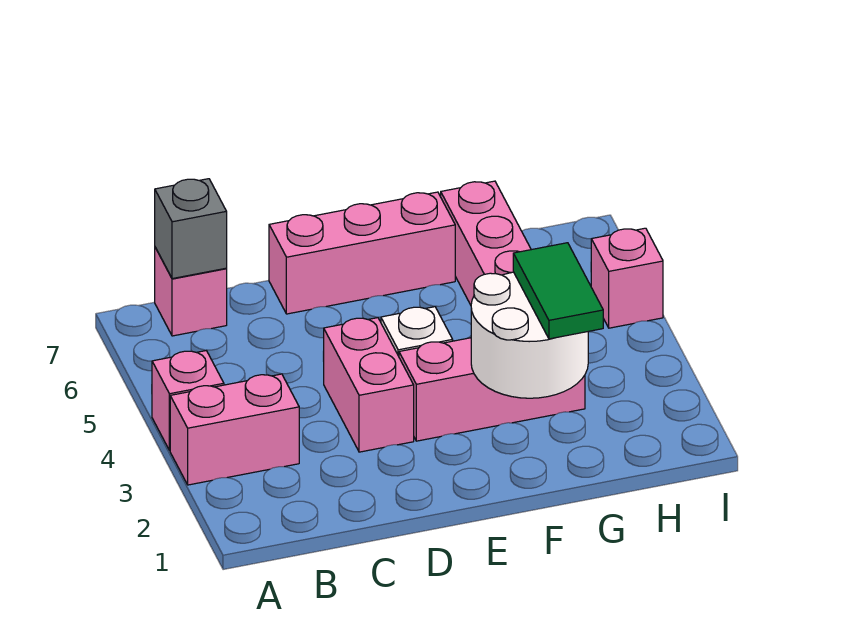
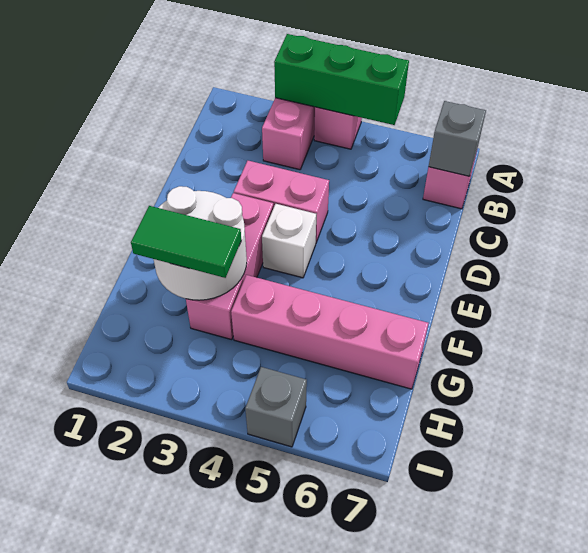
none -> green 1x3 brick [274,34,409,125]
pink 1x3 brick [269,192,455,314] -> none
pink 1x1 brick [591,228,663,328] -> grey 1x1 brick [245,367,307,447]

